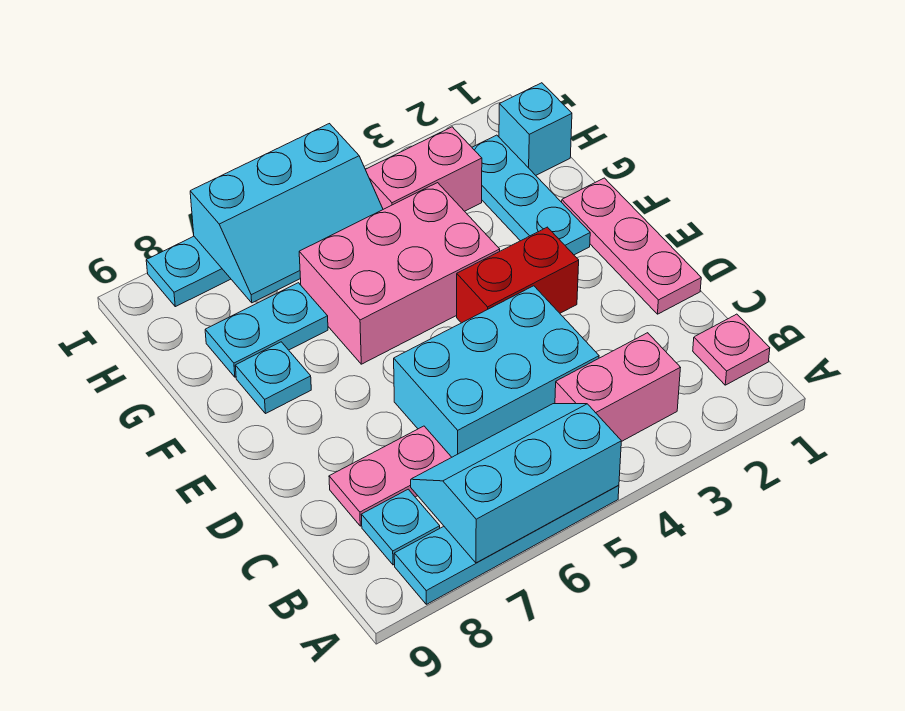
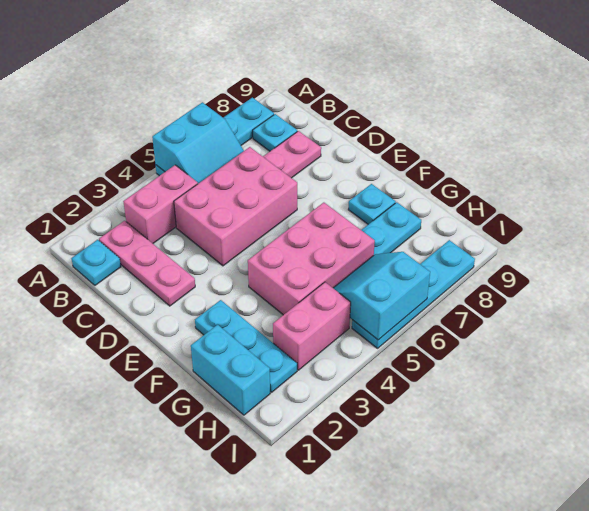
cyan 2x3 slope [411,404,621,563] -> cyan 2x2 slope [152,102,244,183]
pink 1x1 plate [693,314,770,385] -> cyan 1x1 plate [72,240,121,285]
cyan 2x3 brick [394,286,599,457] -> pink 2x3 brick [174,147,297,266]
pink 1x3 plate [562,178,701,314] -> pink 1x3 plate moved to [99,221,195,306]
red 1x2 brick [457,227,579,323] -> none
cyan 1x1 brick [499,83,572,175] -> cyan 1x2 brick [191,325,270,415]
cyan 2x3 slope [190,124,383,303] -> cyan 2x2 slope [333,252,430,340]

